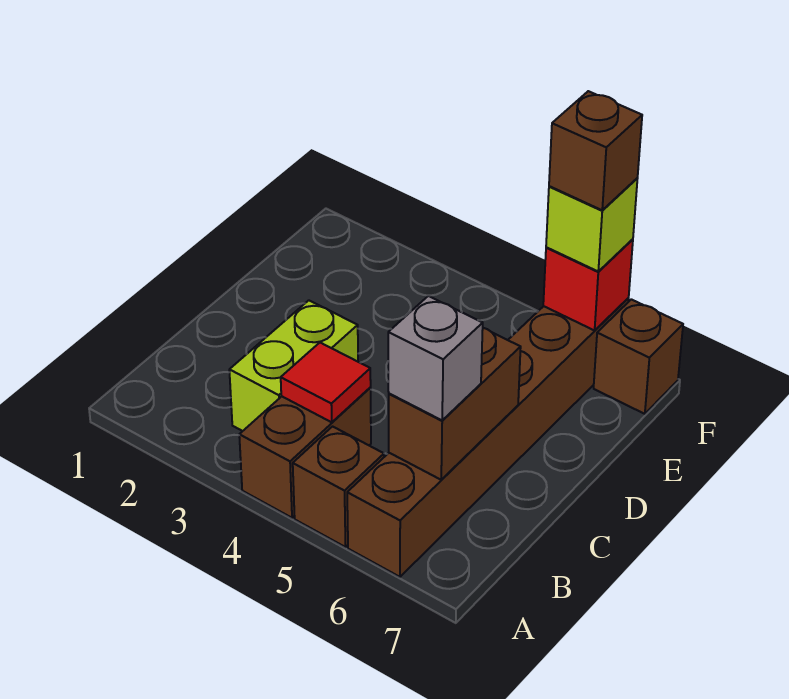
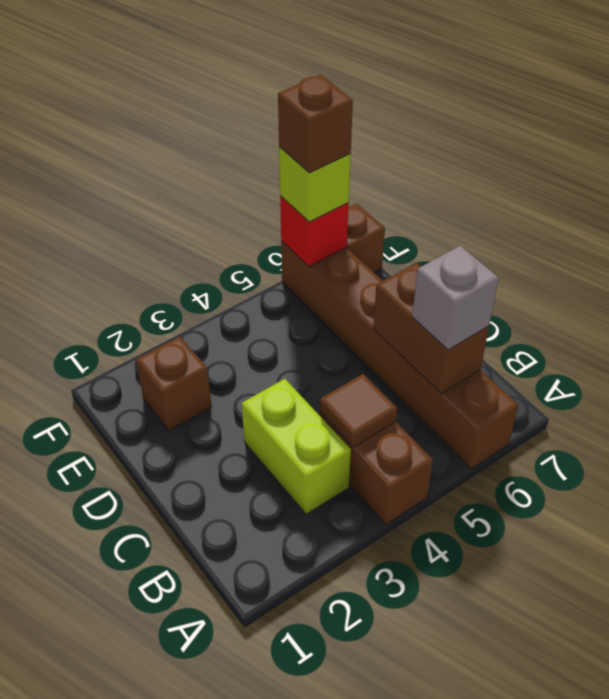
brown 1x1 brick [293,427,384,547] -> brown 1x1 brick moved to [136,337,212,431]
red 1x1 tile [281,343,371,422] -> brown 1x1 tile [320,374,397,447]

